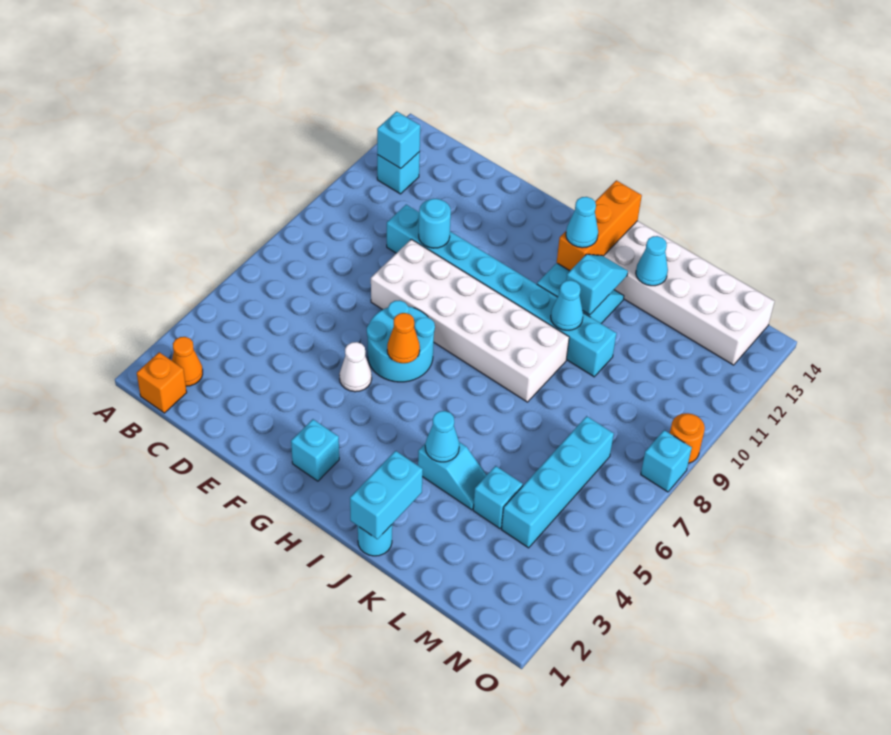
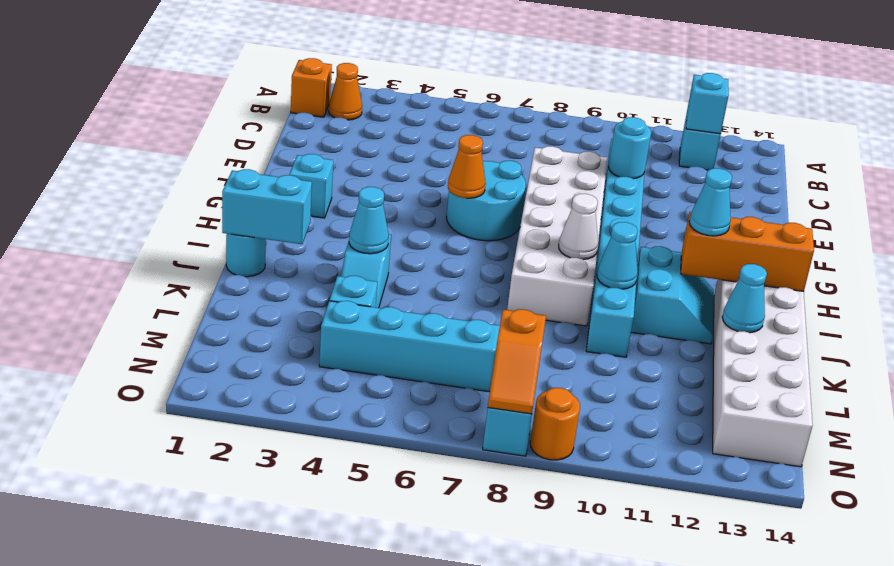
white 1x1 cone [339,342,372,392] -> white 1x1 cone moved to [559,194,598,260]
cyan 1x2 slope [566,254,628,315] -> none
none -> orange 1x2 slope [488,309,546,414]

